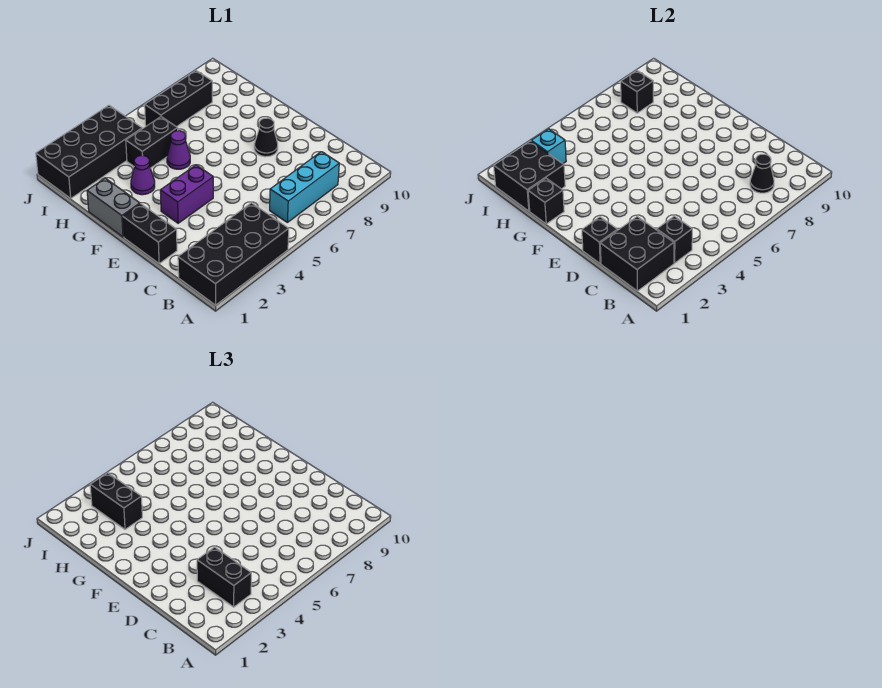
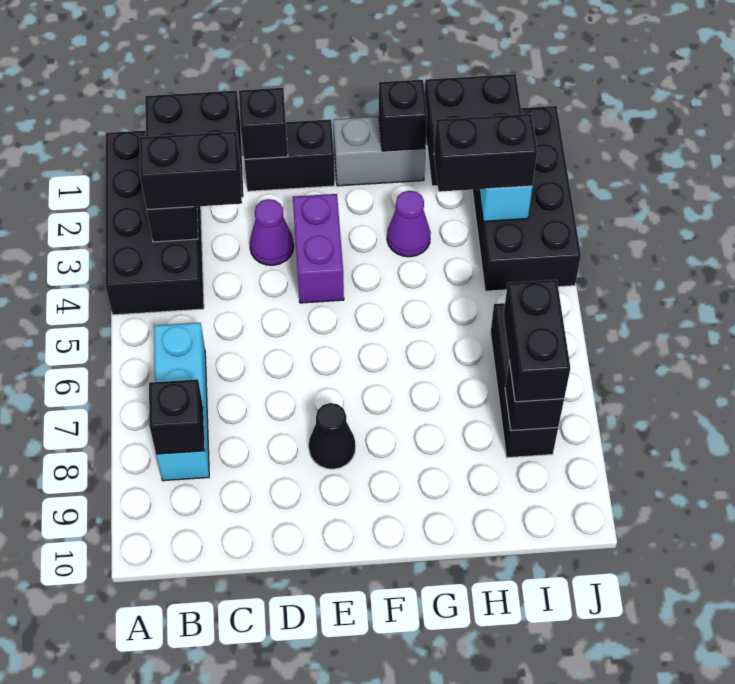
black 1x1 cone [750,154,774,193] -> black 1x1 brick [149,379,205,454]
purple 1x1 cone [167,131,190,169] -> purple 1x1 cone moved to [250,199,294,265]
black 1x2 brick [126,117,178,168] -> black 1x2 brick moved to [504,280,570,402]

